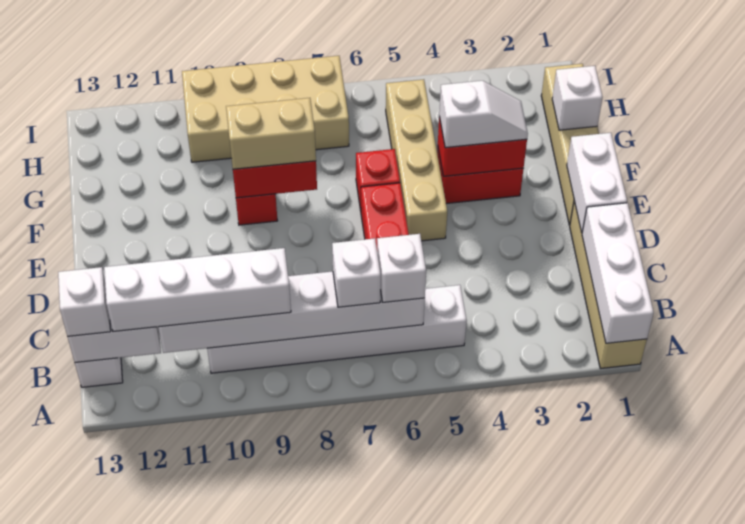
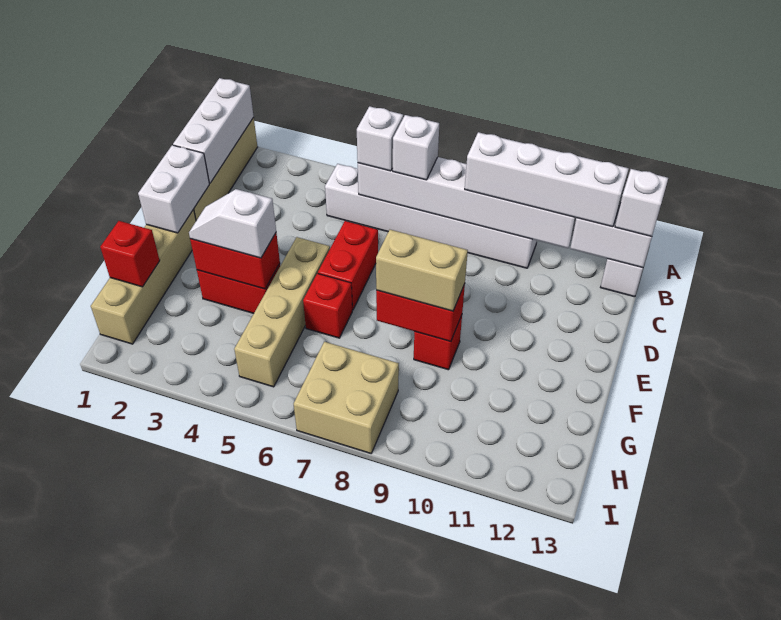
white 1x1 brick [552,66,603,130] -> red 1x1 brick [100,221,160,287]
tan 2x4 brick [182,56,349,162] -> tan 2x2 brick [294,342,399,453]

